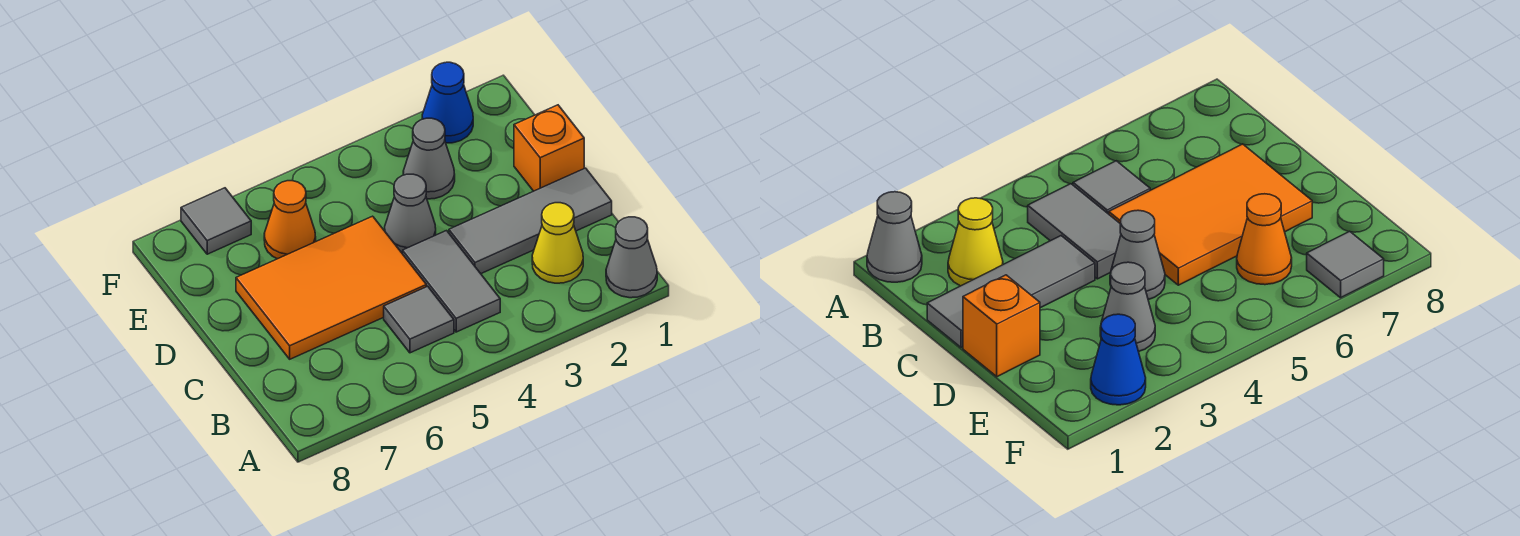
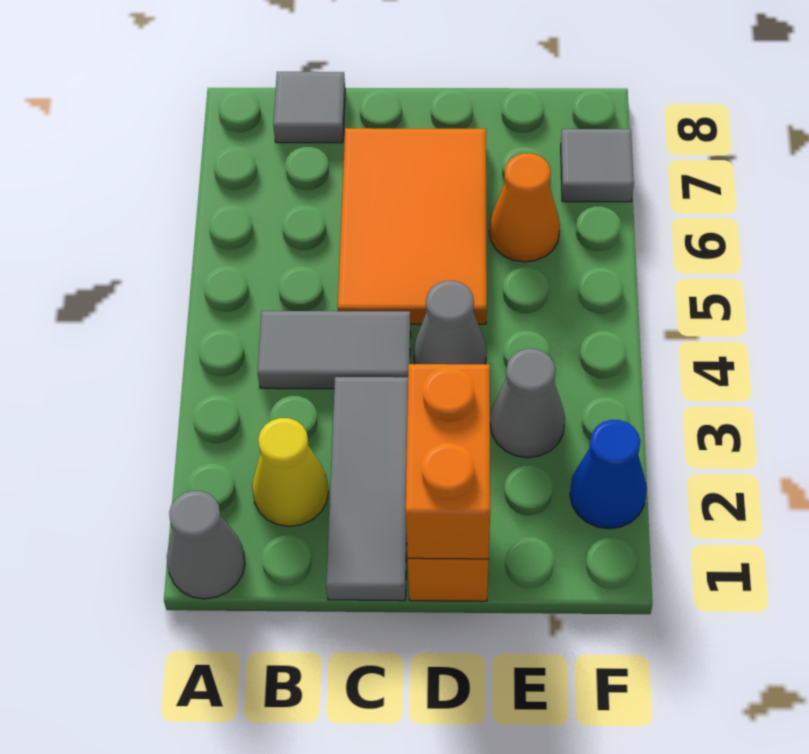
grey 1x1 tile [384,286,454,353] -> grey 1x1 tile moved to [273,72,345,143]
none -> orange 1x2 brick [406,364,490,559]

